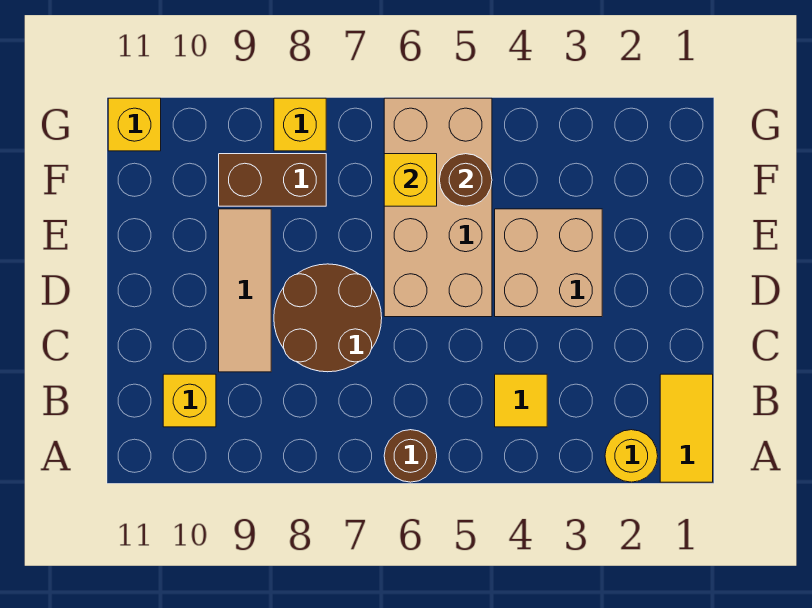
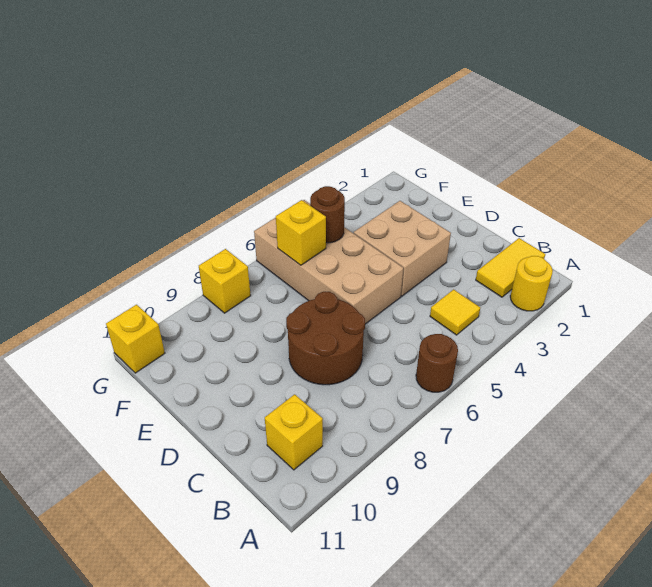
yellow 1x2 tile [660,374,713,482] -> yellow 1x2 tile turned to [476,238,545,297]
tan 1x3 tile [219,209,271,372] -> none
brown 1x2 brick [219,154,326,206] -> none

